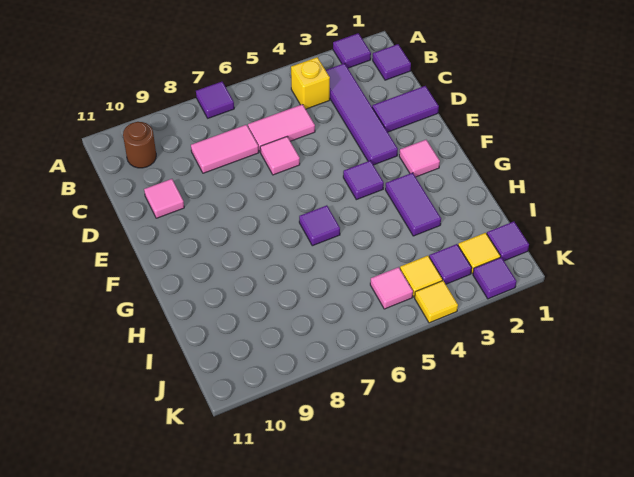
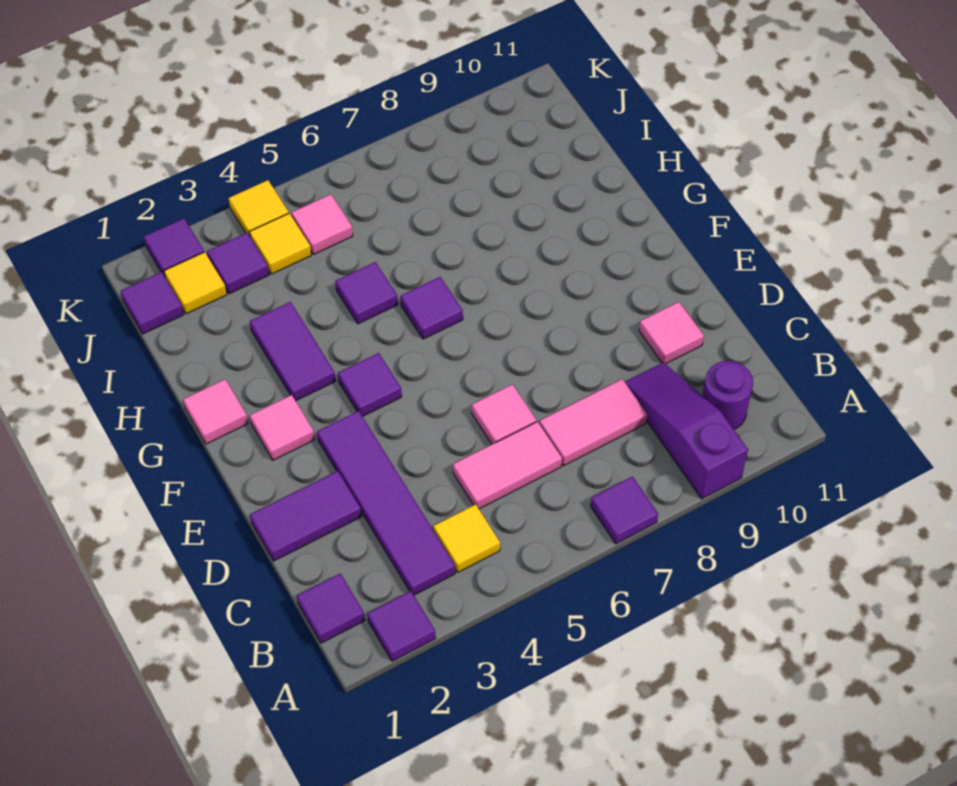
none -> purple 1x3 slope [625,362,748,499]
yellow 1x1 brick [291,57,330,109] -> yellow 1x1 tile [433,504,500,572]
brown 1x1 round brick [123,122,156,168] -> purple 1x1 round brick [702,361,753,429]
none -> pink 1x1 tile [183,379,248,444]
none -> purple 1x1 tile [335,262,398,324]

